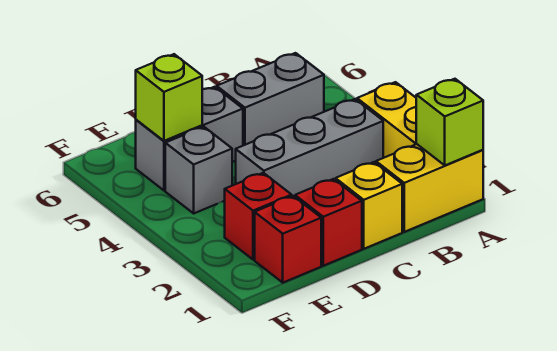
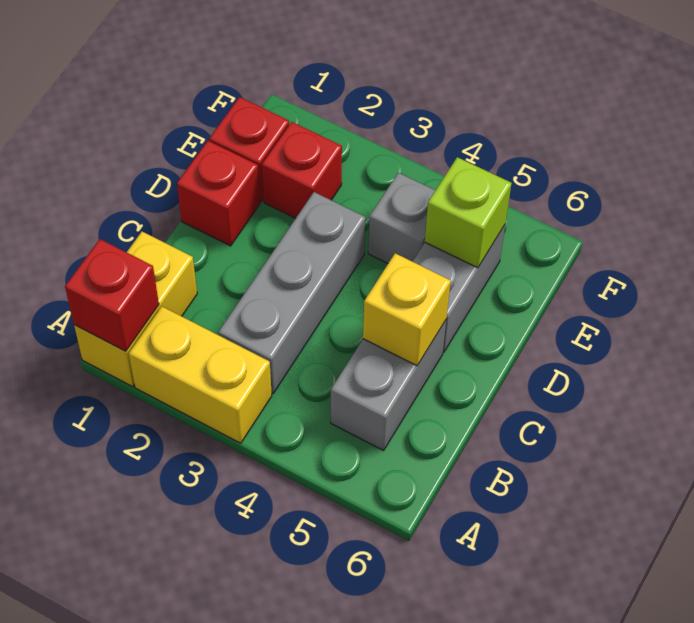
lime 1x1 brick [416,79,483,165] -> red 1x1 brick [65,239,159,351]
yellow 1x1 brick [336,162,402,249] -> yellow 1x1 brick moved to [363,253,451,366]

